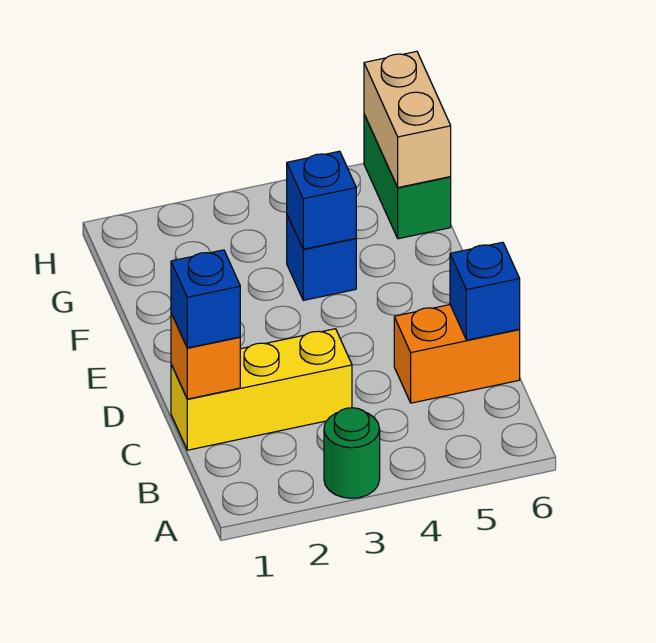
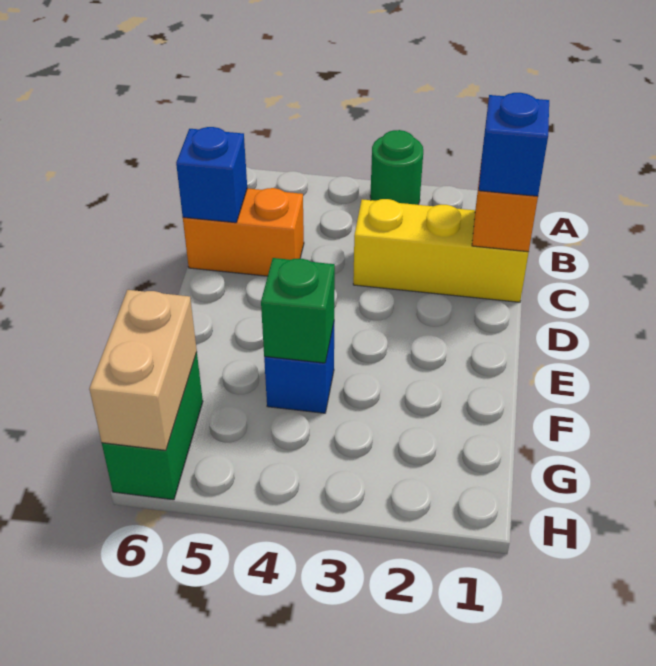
blue 1x1 brick [287,151,356,249] -> green 1x1 brick [261,258,335,363]

